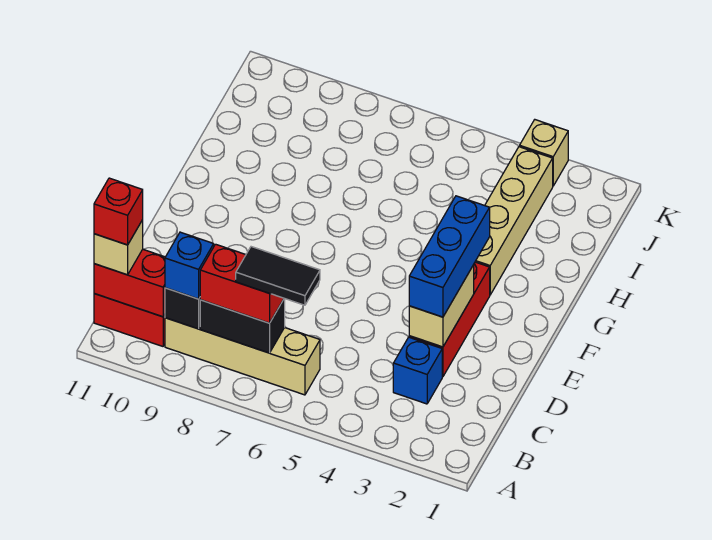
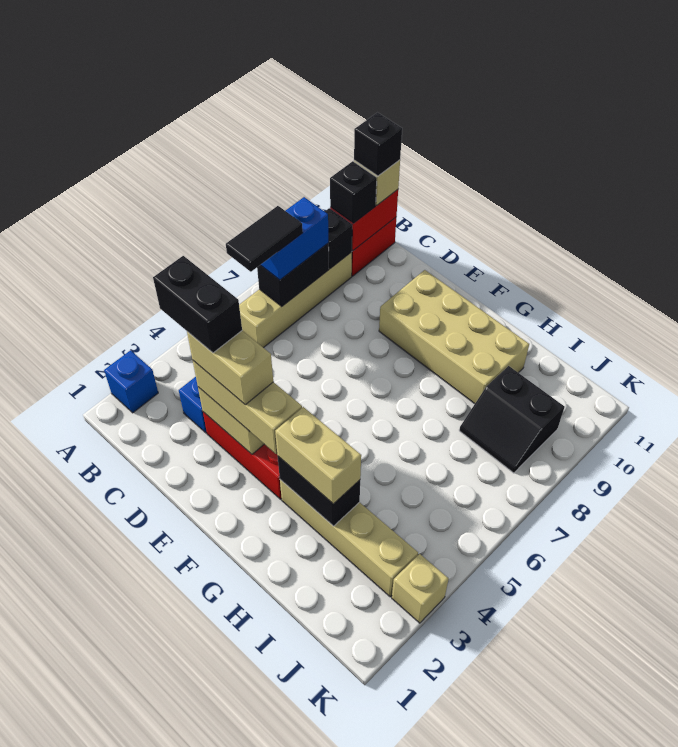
red 1x2 brick [200,244,284,323] -> blue 1x2 brick [261,197,328,280]
blue 1x1 brick [165,232,214,299] -> blue 1x1 brick moved to [104,350,158,413]
none -> black 1x1 brick [330,161,377,223]
red 1x1 brick [94,178,143,245] -> black 1x1 brick [354,113,402,176]
none -> black 1x2 brick [153,256,242,353]
blue 1x3 brick [409,196,490,317] -> tan 1x3 brick [193,361,302,454]
none -> tan 1x2 brick [187,331,273,405]
none -> tan 2x4 brick [379,270,529,404]
none -> black 1x2 brick [278,456,360,526]
none -> tan 1x2 brick [275,407,361,504]
none -> black 2x2 slope [459,366,565,473]

